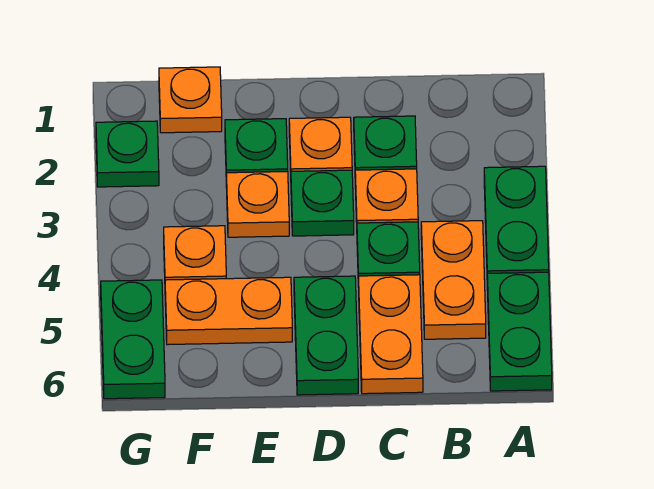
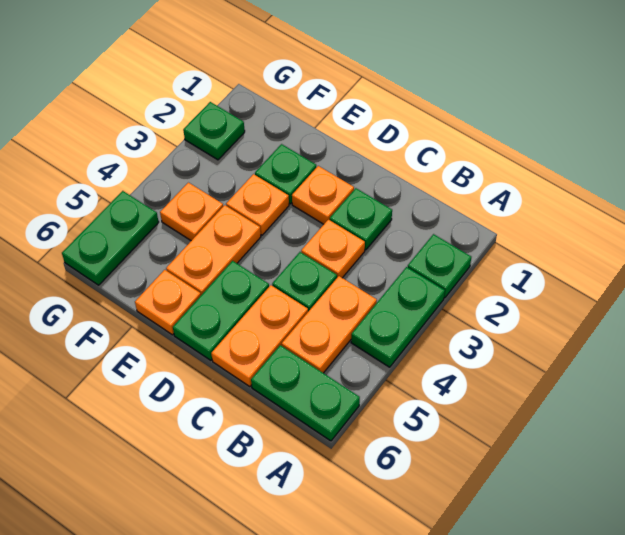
green 1x2 plate [487,272,552,391] -> green 1x2 plate turned to [251,345,360,441]
green 1x1 plate [291,170,354,236] -> green 1x1 plate moved to [408,234,471,298]
orange 1x2 plate [165,277,292,345] -> orange 1x2 plate turned to [166,205,261,295]
orange 1x1 plate [159,67,222,133] -> orange 1x1 plate moved to [135,270,201,335]

